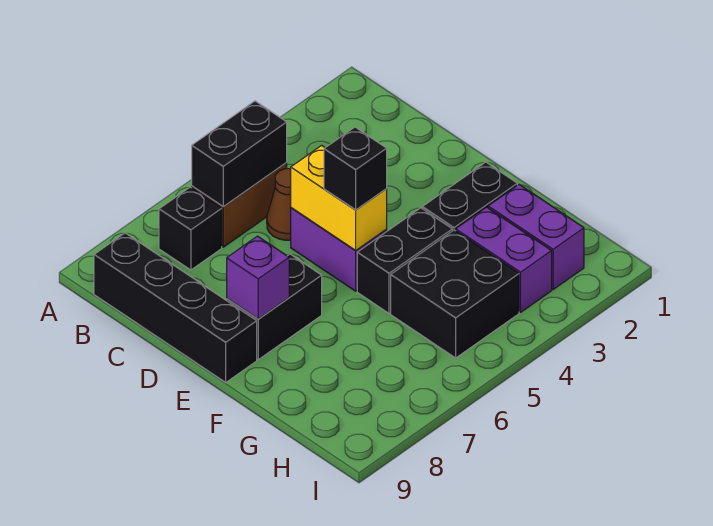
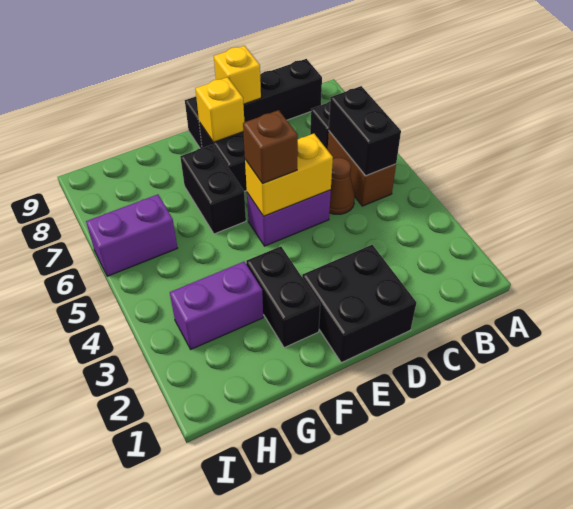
none -> yellow 1x1 brick [214,46,261,104]
black 1x1 brick [324,127,387,210] -> brown 1x1 brick [243,110,298,184]
purple 1x1 brick [227,236,289,319] -> yellow 1x1 brick [195,77,244,142]
black 1x2 brick [357,208,452,313] -> black 1x2 brick moved to [180,145,246,234]
purple 1x2 brick [488,185,584,289] -> purple 1x2 brick moved to [86,194,177,276]
black 2x2 brick [391,230,519,358] -> black 2x2 brick moved to [302,245,416,363]

